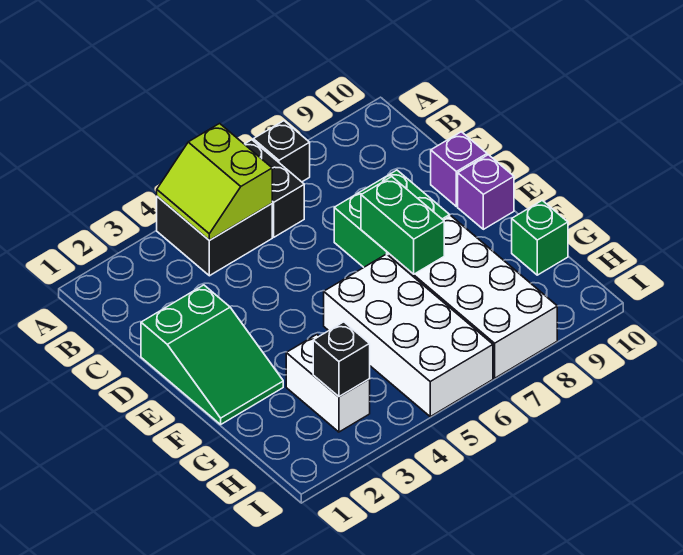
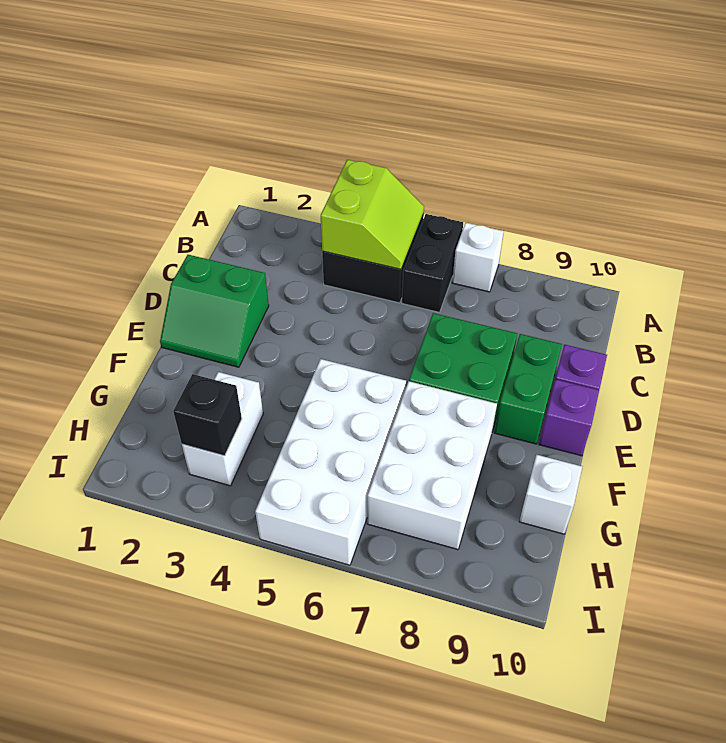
lime 2x2 slope [157,124,272,240] -> lime 2x2 slope turned to [321,160,424,269]
black 1x1 brick [253,121,310,182] -> white 1x1 brick [452,223,504,292]
green 2x3 slope [141,285,283,424] -> green 2x2 slope [160,255,269,367]
green 1x2 brick [361,177,444,274] -> green 1x2 brick moved to [494,334,562,444]
white 2x4 brick [388,216,557,378] -> white 2x3 brick [367,381,497,550]
green 1x1 brick [512,200,568,275] -> white 1x1 brick [519,455,582,534]

